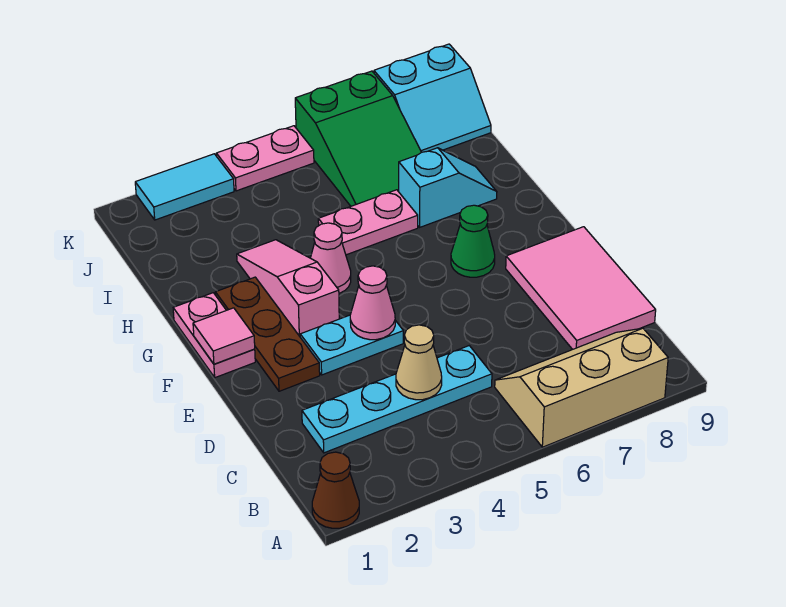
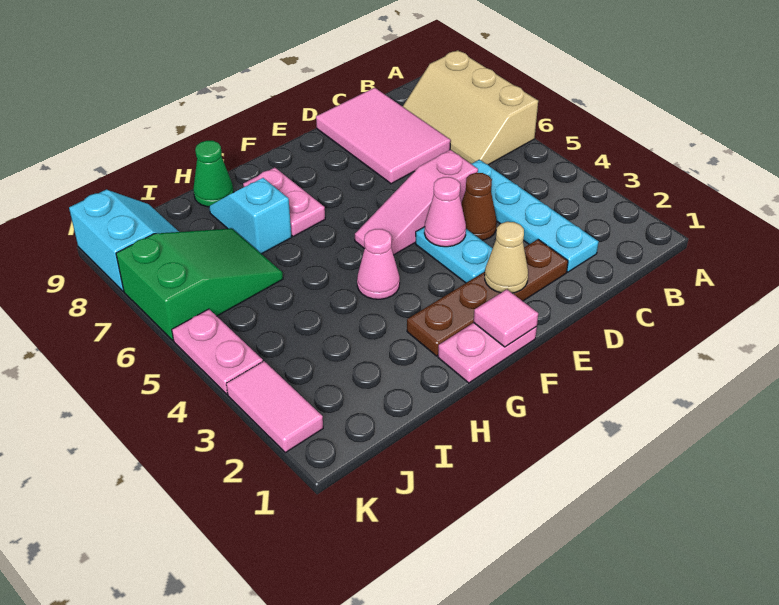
brown 1x1 cone [312,452,359,528] -> brown 1x1 cone moved to [461,173,497,240]
tan 1x1 cone [396,325,442,400] -> tan 1x1 cone moved to [485,222,528,293]
pink 2x3 tile [506,227,656,349] -> pink 2x3 tile turned to [316,88,451,184]
brown 1x3 plate [215,277,320,391] -> brown 1x4 plate [407,239,568,356]
pink 1x3 slope [237,240,339,336] -> pink 1x3 slope moved to [355,150,478,255]
green 1x1 cone [451,205,495,277] -> green 1x1 cone moved to [193,141,234,207]
pink 1x2 plate [318,190,418,255] -> pink 1x2 plate moved to [243,168,325,236]
cyan 1x2 tile [135,154,234,220] -> pink 1x2 tile [226,361,323,453]

